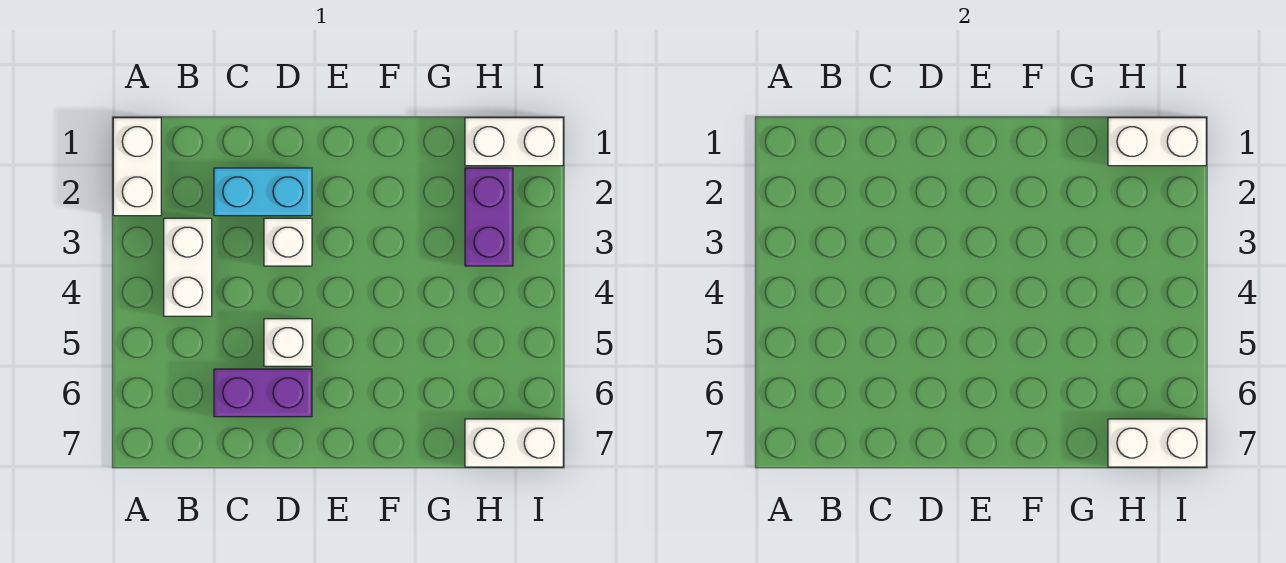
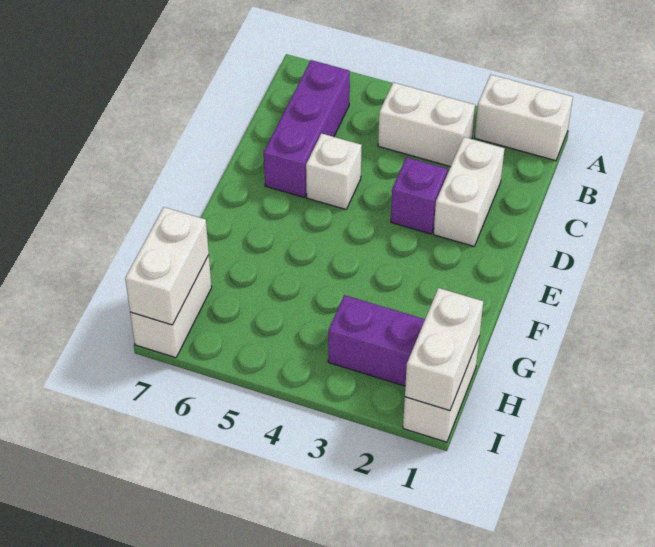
cyan 1x2 brick [214,168,312,216] -> white 1x2 brick [433,137,505,246]
purple 1x2 brick [214,369,312,417] -> purple 1x3 brick [264,60,350,197]
white 1x1 brick [264,218,312,266] -> purple 1x1 brick [391,157,447,234]

